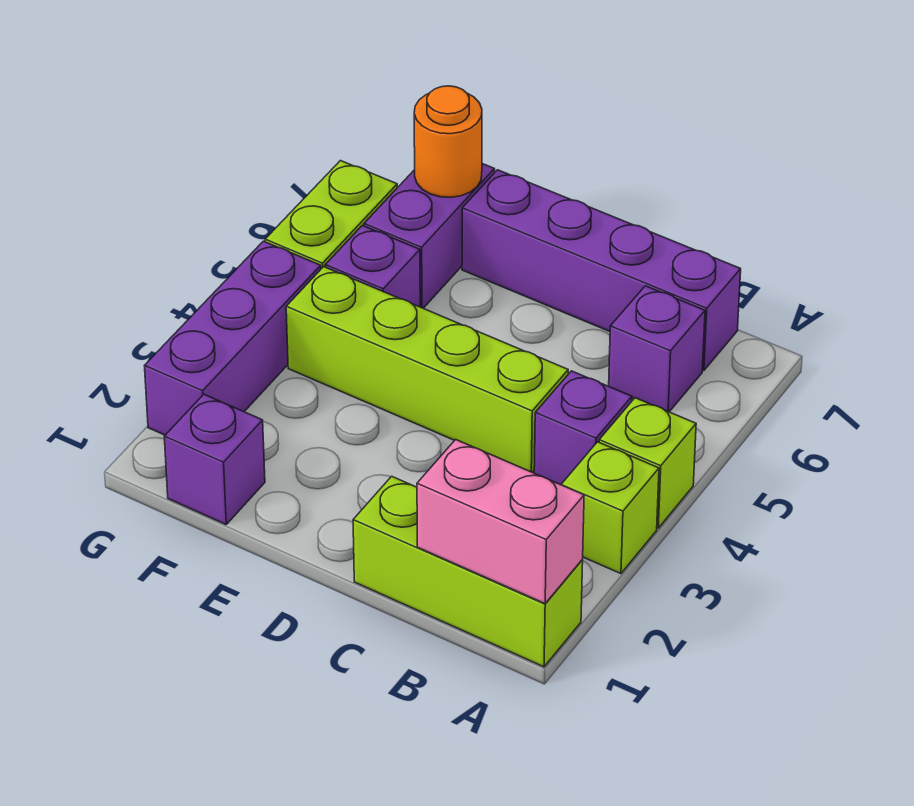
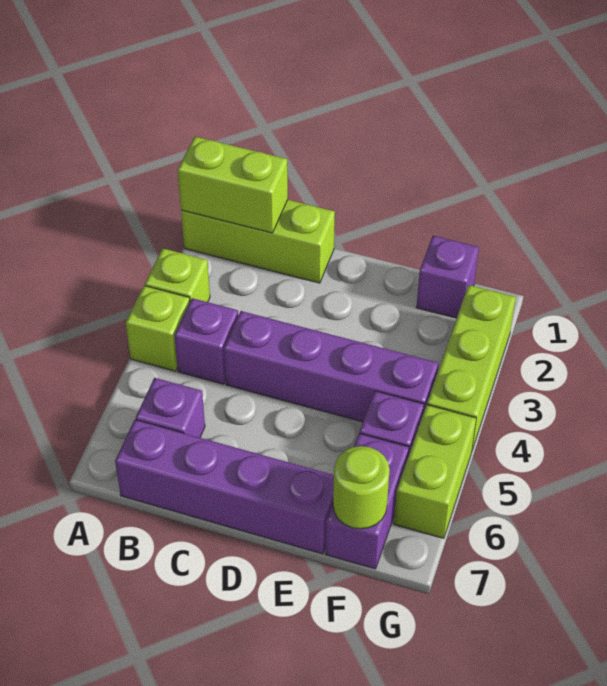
pink 1x2 brick [417,440,584,604] -> lime 1x2 brick [178,137,288,233]
lime 1x4 brick [286,267,568,472] -> purple 1x4 brick [224,311,438,422]
orange 1x1 round brick [414,86,482,197] -> lime 1x1 round brick [333,446,390,529]
purple 1x3 brick [145,241,321,435] -> lime 1x3 brick [427,285,516,450]

